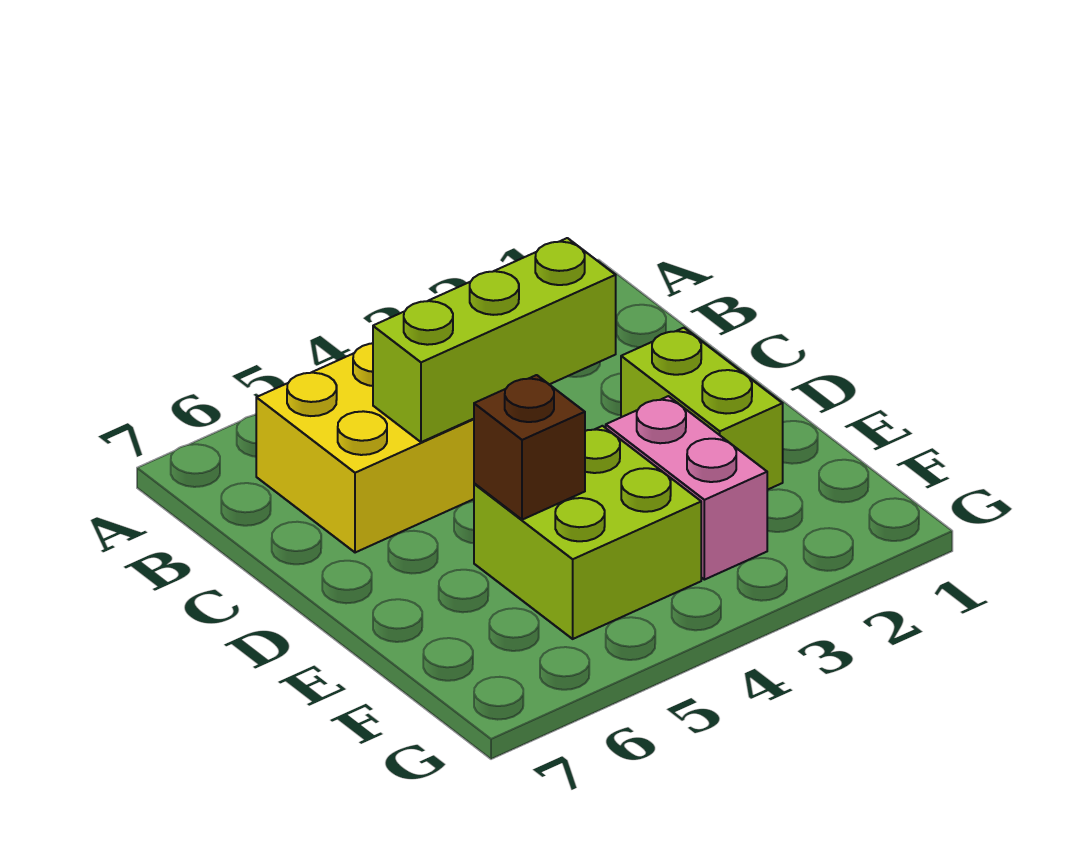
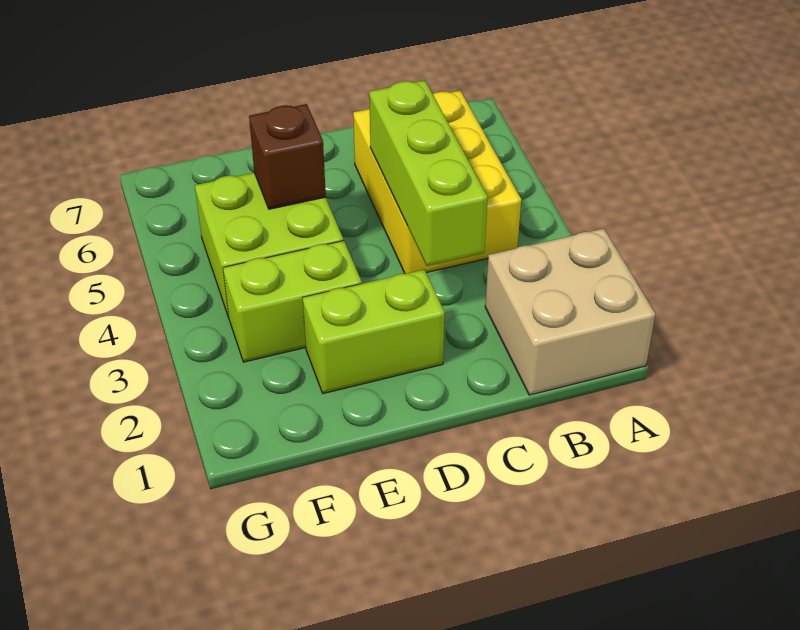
none -> tan 2x2 brick [485,229,655,395]
pink 1x2 brick [606,396,767,580] -> lime 1x2 brick [223,241,362,362]

